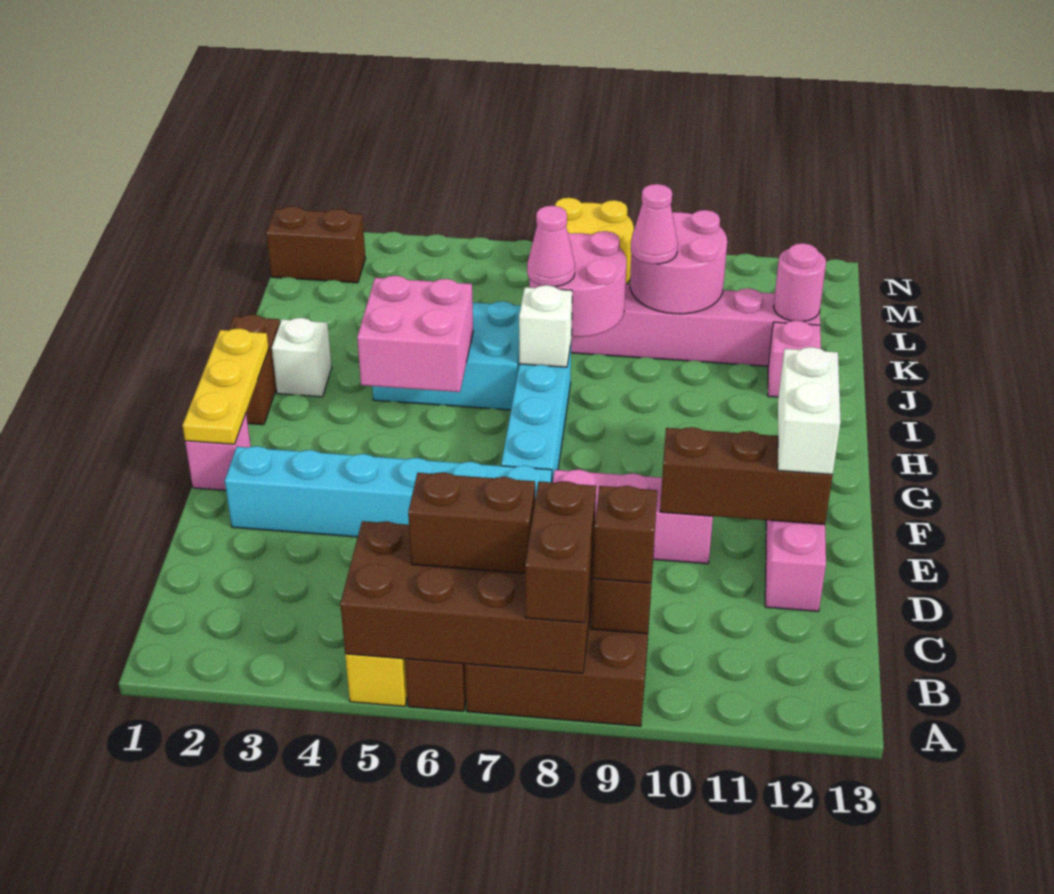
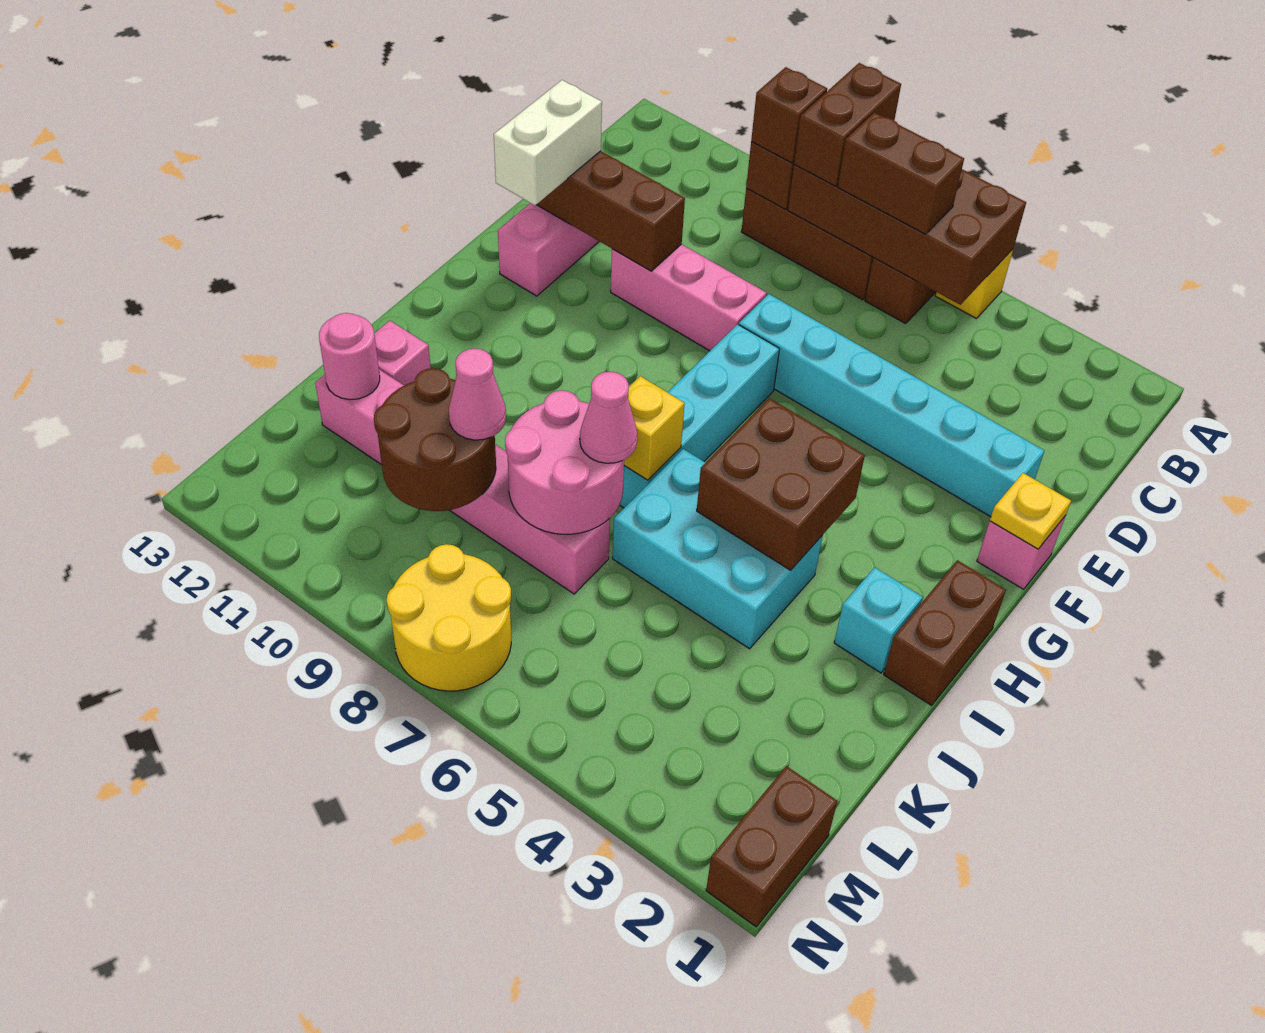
yellow 1x3 plate [183,328,269,444] -> yellow 1x1 plate [990,473,1071,549]
pink 2x2 brick [357,276,473,392] -> brown 2x2 brick [697,398,865,570]
white 1x1 brick [272,318,332,397] -> cyan 1x1 brick [834,567,923,673]
white 1x1 brick [519,285,572,367] -> yellow 1x1 brick [624,376,685,480]
pink 2x2 round brick [630,210,727,314] -> brown 2x2 round brick [374,368,496,511]
brown 1x2 brick [266,206,365,283] -> brown 1x2 brick turned to [706,766,837,927]

